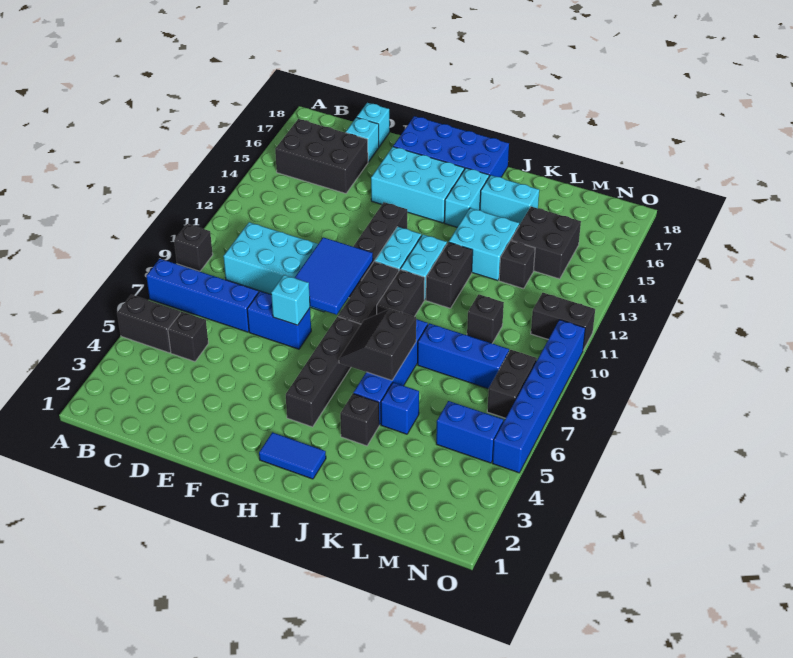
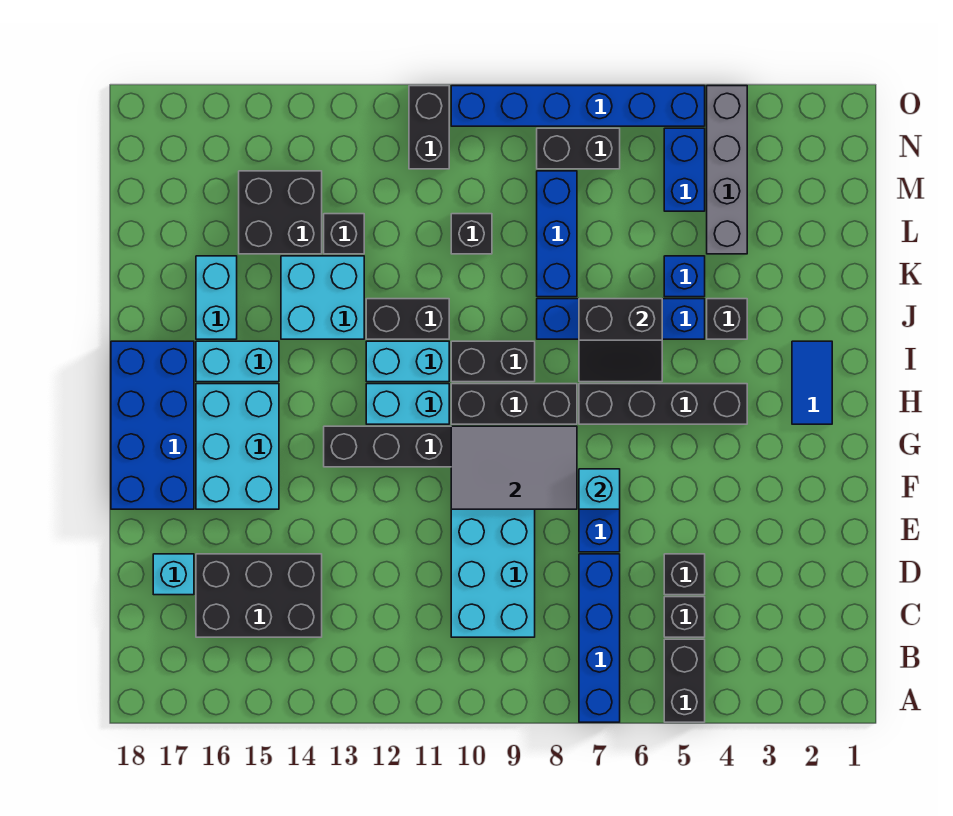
black 1x1 brick [174,224,213,271] -> black 1x1 brick moved to [664,554,705,595]
black 2x3 brick [275,119,368,193] -> black 2x3 brick turned to [196,554,322,637]
cyan 1x1 brick [357,103,389,147] -> none
blue 2x3 tile [295,237,373,315] -> grey 2x3 tile [451,426,577,509]
none -> grey 1x4 brick [707,86,747,254]

